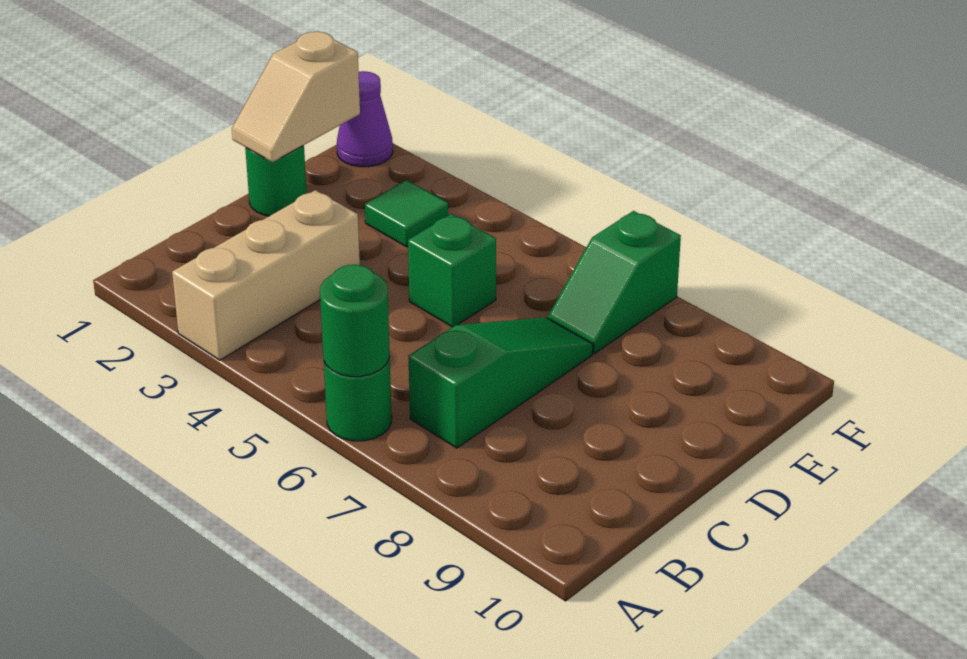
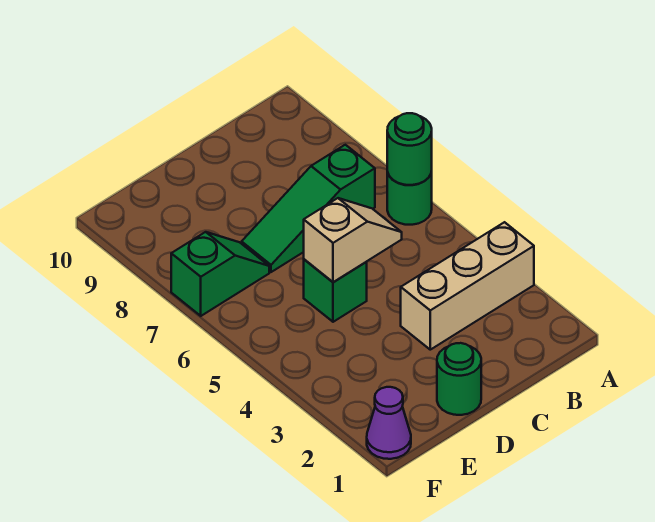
tan 1x2 slope [232,31,360,162] -> tan 1x2 slope moved to [304,198,402,282]
green 1x1 tile [365,180,448,247] -> none

